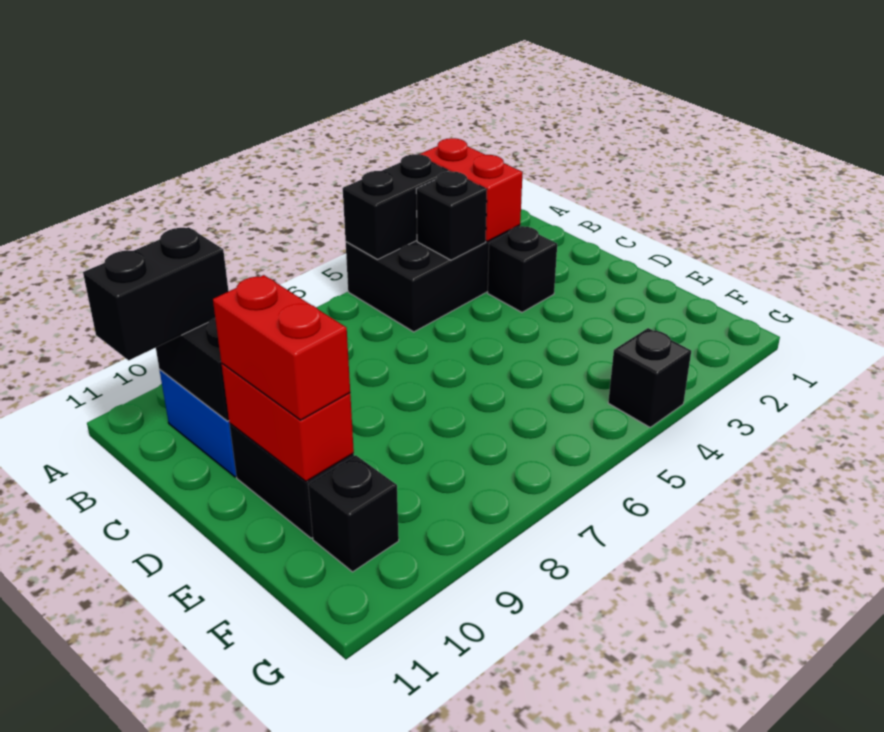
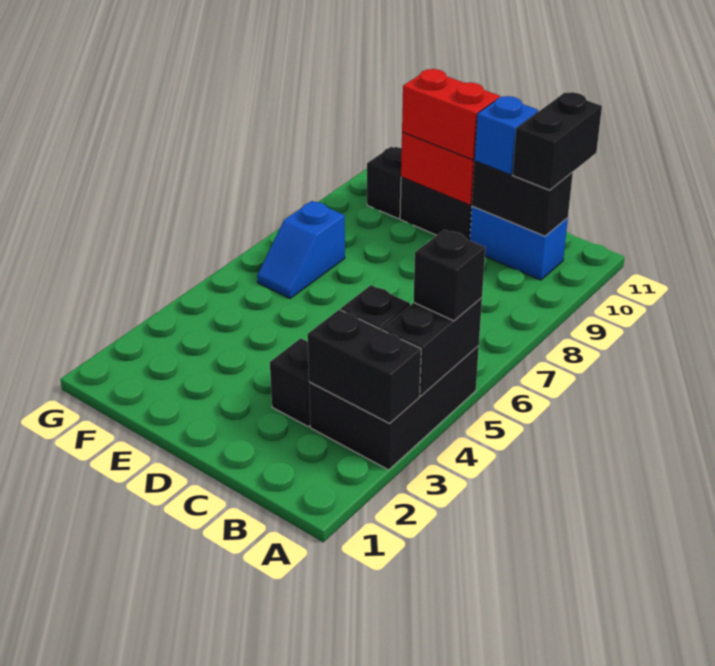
red 1x2 brick [421,138,523,241] -> black 1x2 brick [308,310,421,423]
none -> blue 1x1 brick [475,96,538,175]
none -> blue 1x2 slope [257,201,345,298]
black 1x1 brick [608,328,691,427] -> black 1x1 brick moved to [414,230,485,321]

